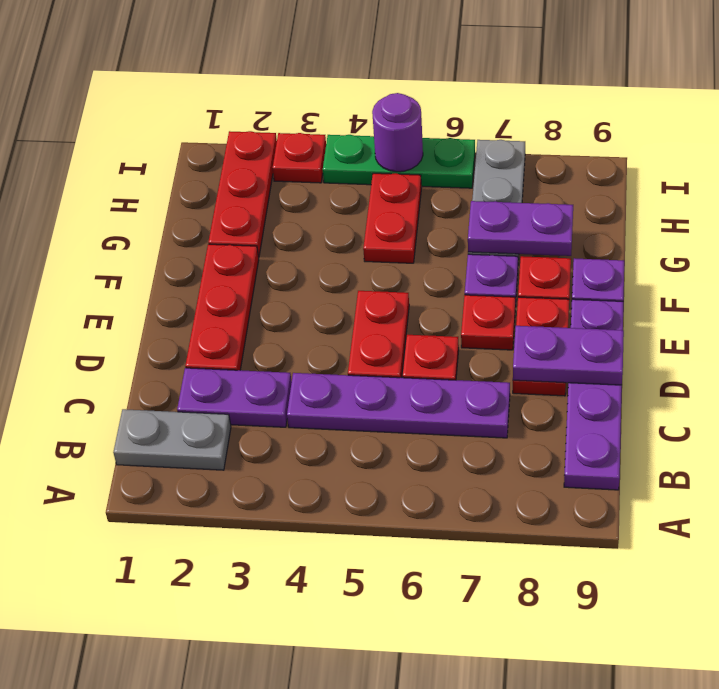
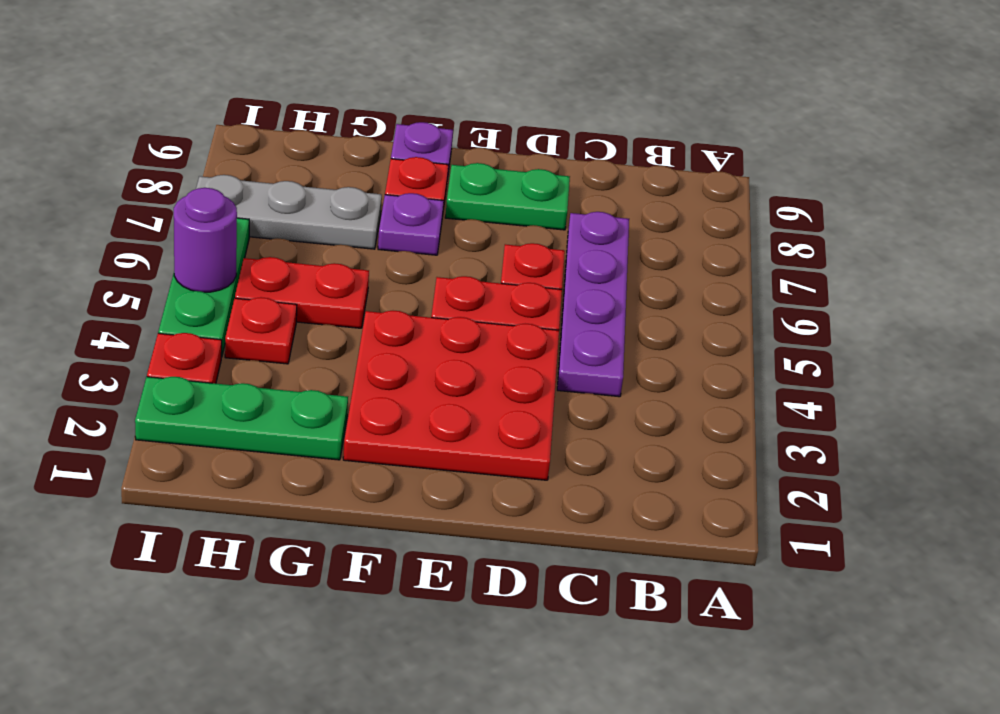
grey 1x2 plate [113,409,231,470] -> none
purple 1x4 plate [564,299,623,490] -> none
purple 1x2 plate [177,368,292,427] -> none
red 1x3 plate [185,244,259,370] -> red 3x3 plate [343,311,559,480]
red 1x2 plate [513,297,569,396] -> green 1x2 plate [445,163,570,230]
purple 1x2 plate [513,326,624,385] -> none
red 1x1 plate [461,295,515,350] -> red 1x1 plate moved to [225,297,297,364]
red 1x3 plate [208,131,277,257] -> green 1x3 plate [135,377,348,460]
purple 1x2 plate [468,201,573,256] -> none

